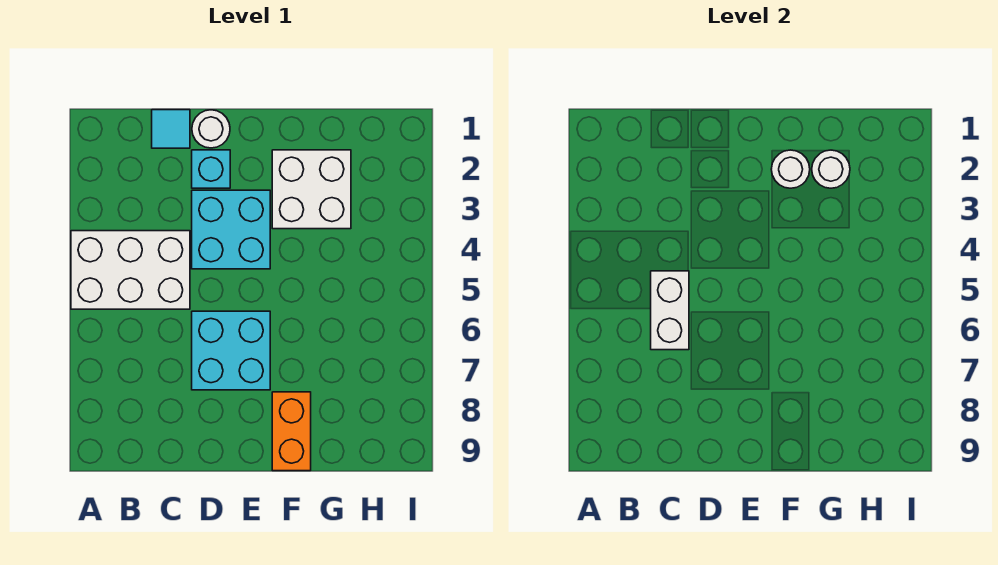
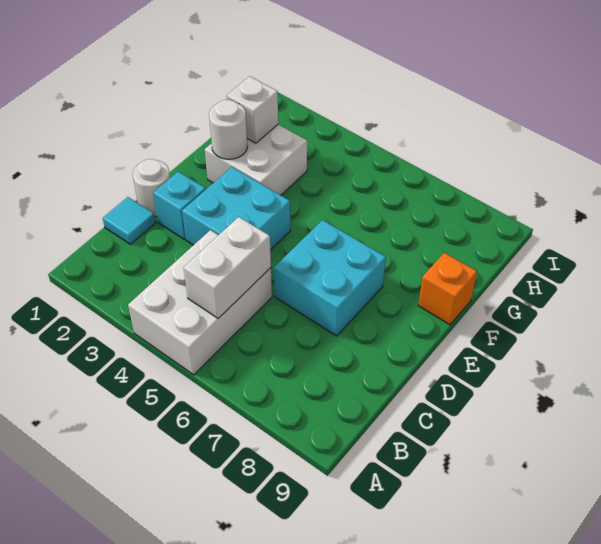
white 1x2 brick [651,271,689,350] -> white 1x2 brick turned to [184,217,271,318]
orange 1x2 brick [272,392,311,471] -> orange 1x1 brick [418,253,477,325]
white 1x1 round brick [812,150,850,188] -> white 1x1 brick [227,76,278,143]

